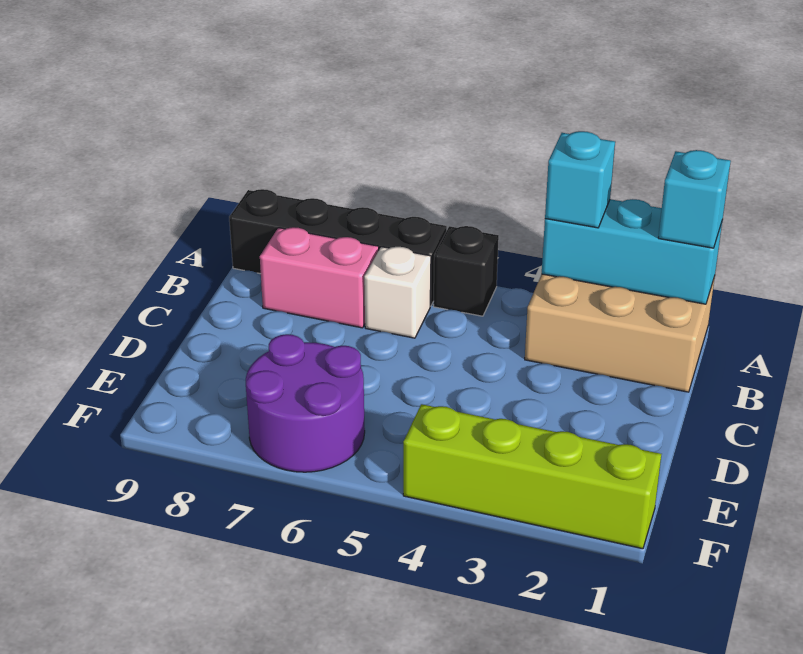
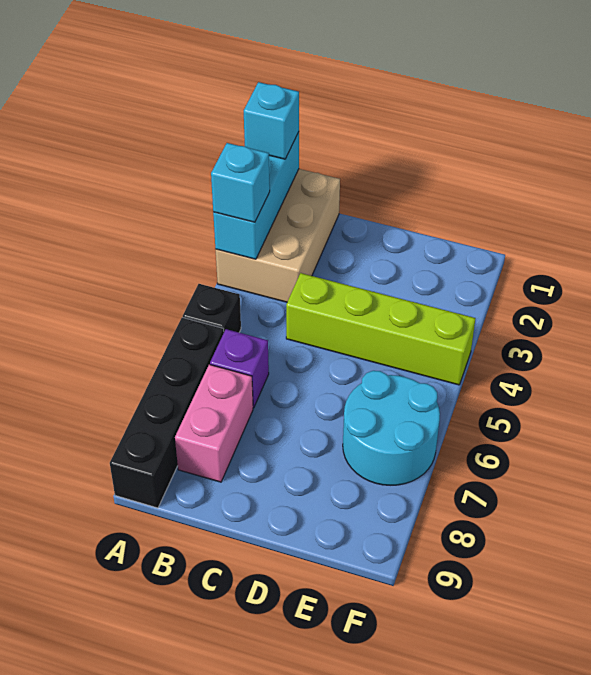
white 1x1 brick [364,247,431,338] -> purple 1x1 brick [210,329,269,408]
purple 2x2 round brick [246,334,365,472] -> cyan 2x2 round brick [343,371,440,485]
lime 1x4 brick [403,404,661,549] -> lime 1x4 brick turned to [286,273,476,385]

